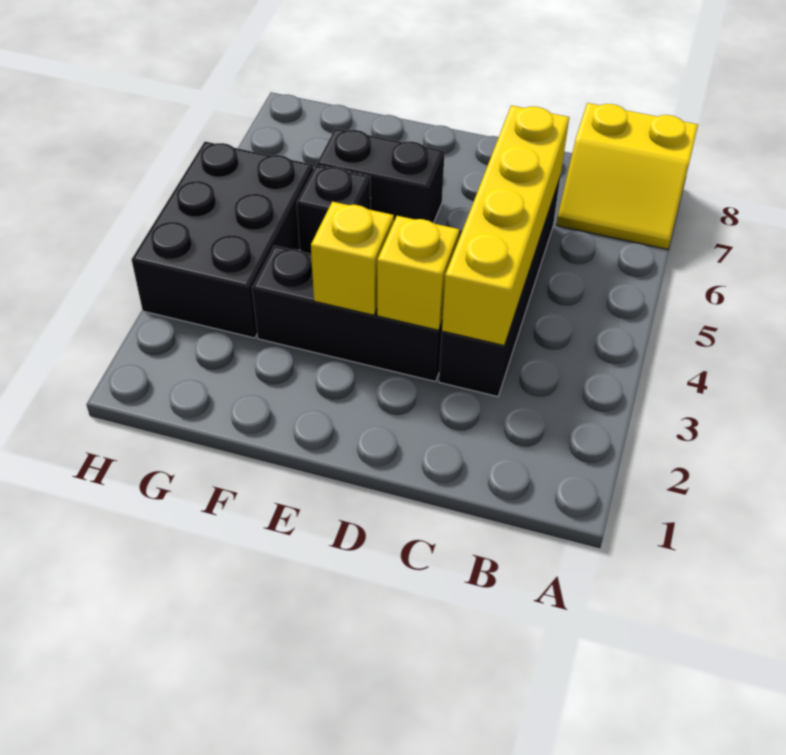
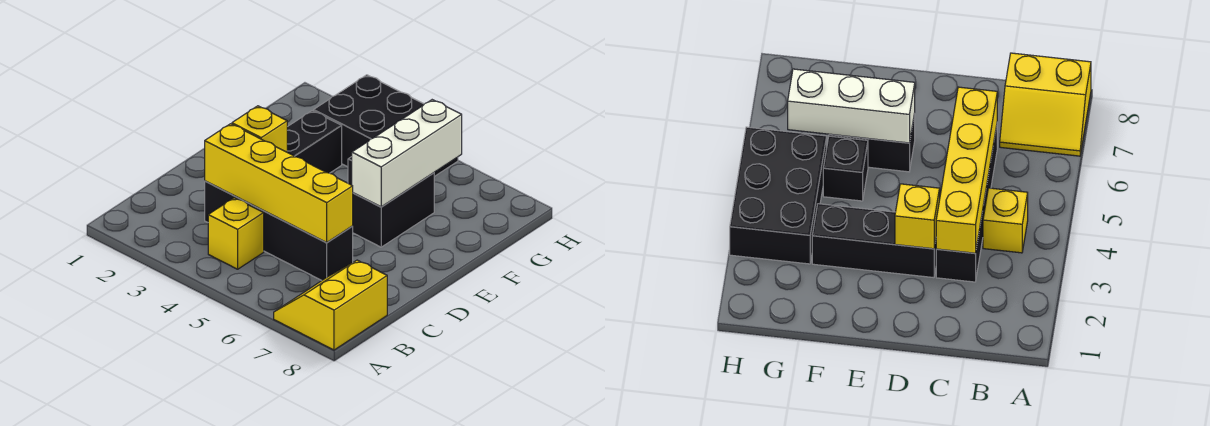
yellow 1x1 brick [311,202,394,315] -> yellow 1x1 brick moved to [208,198,264,269]
none -> white 1x3 brick [352,100,462,207]

